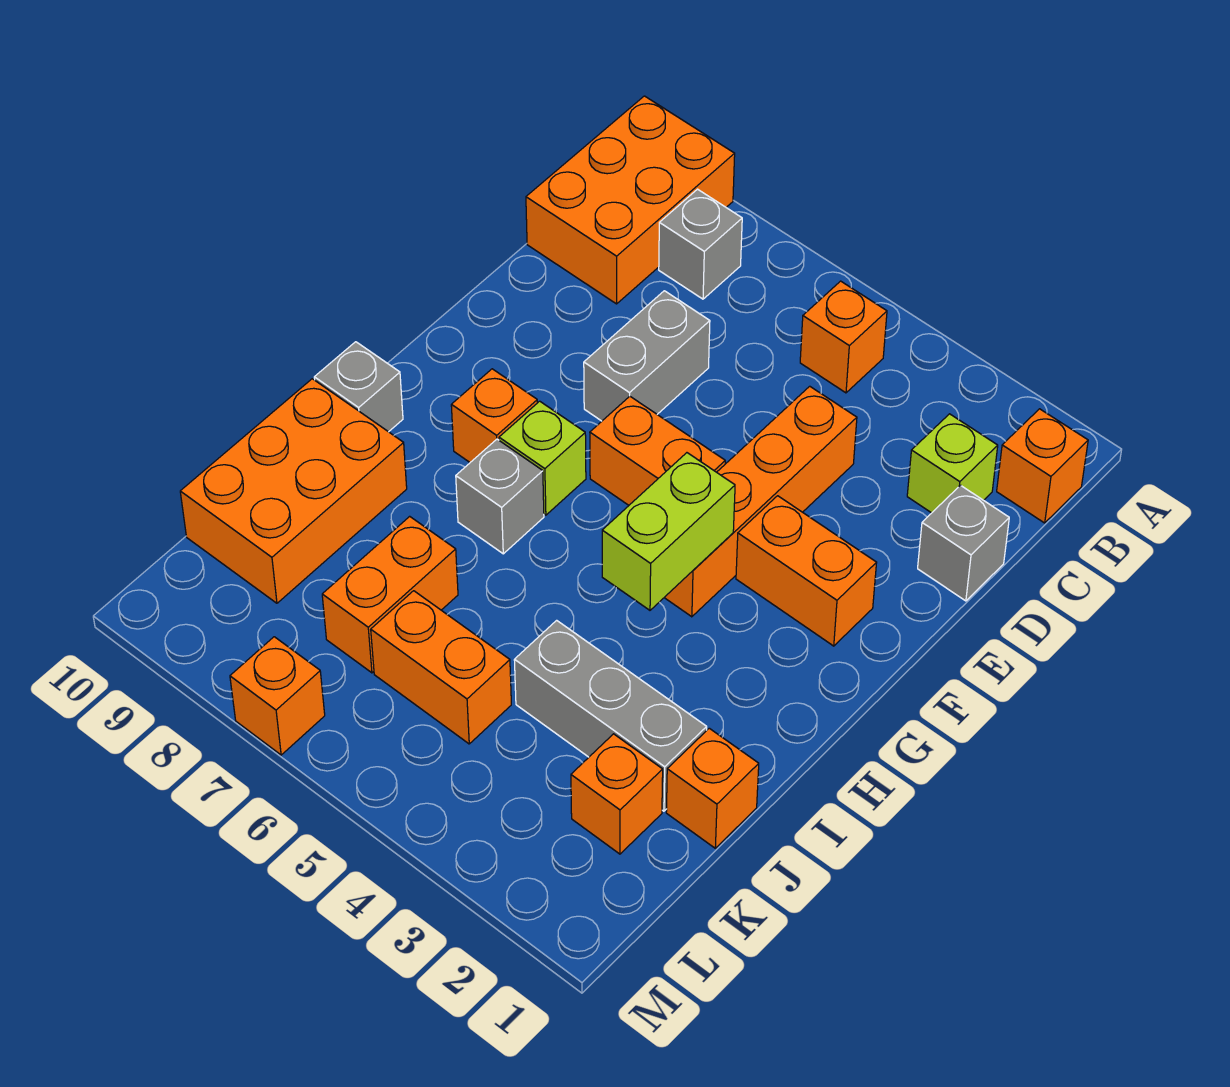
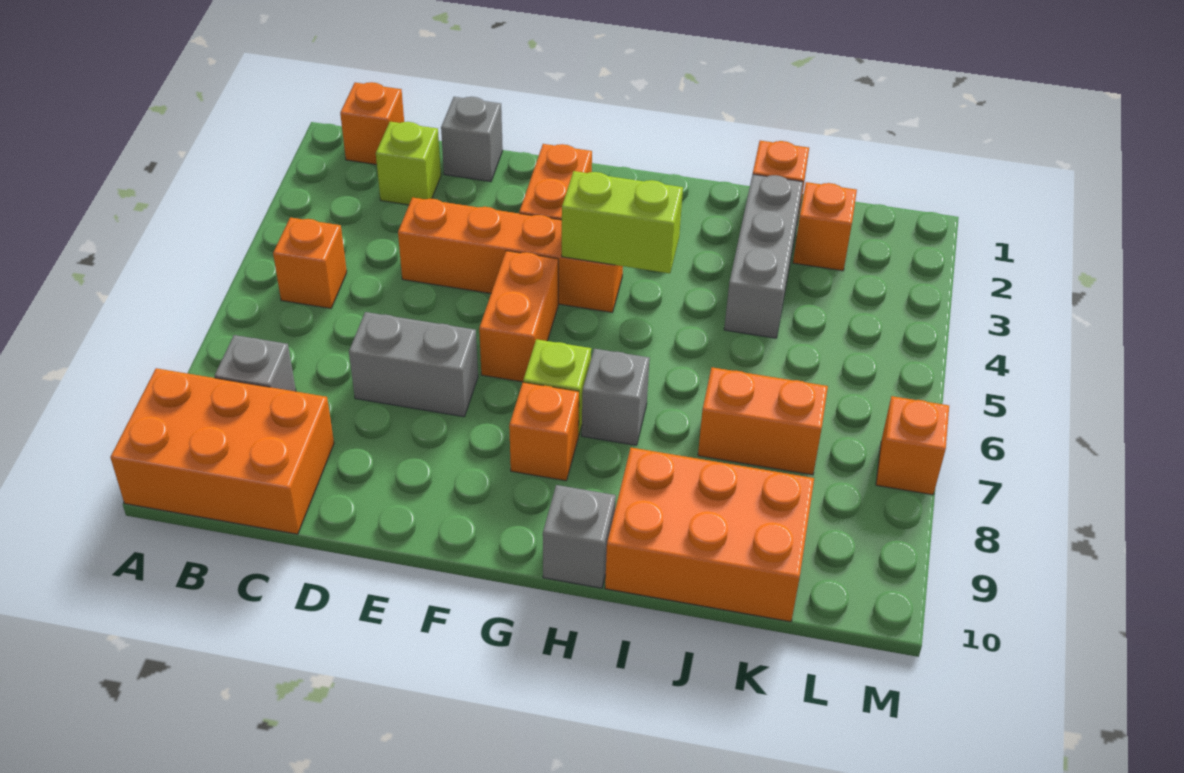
orange 1x2 brick [371,591,511,744] -> none

